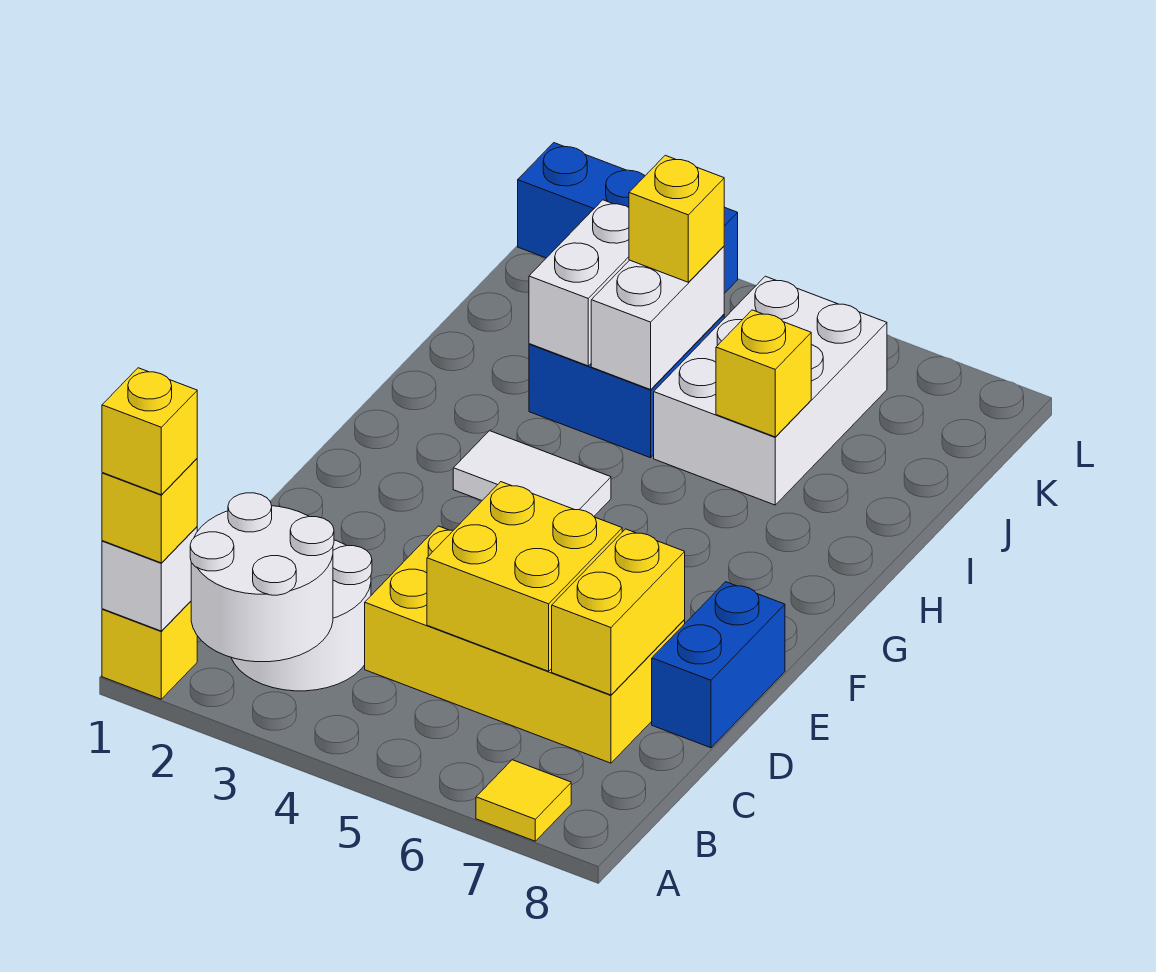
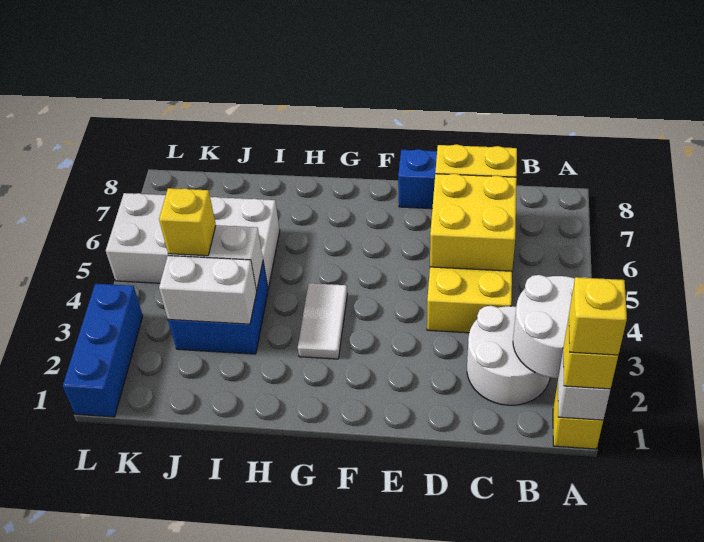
yellow 1x1 tile [476,760,571,841] -> none
white 2x3 brick [654,276,887,505] -> white 2x4 brick [106,193,280,289]
yellow 1x1 brick [716,310,811,437] -> none

